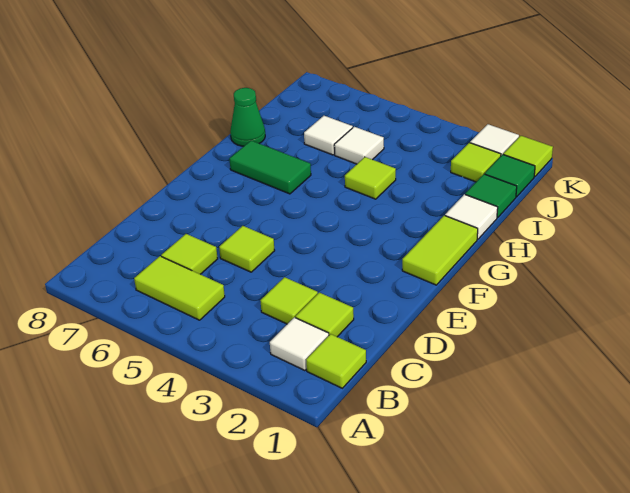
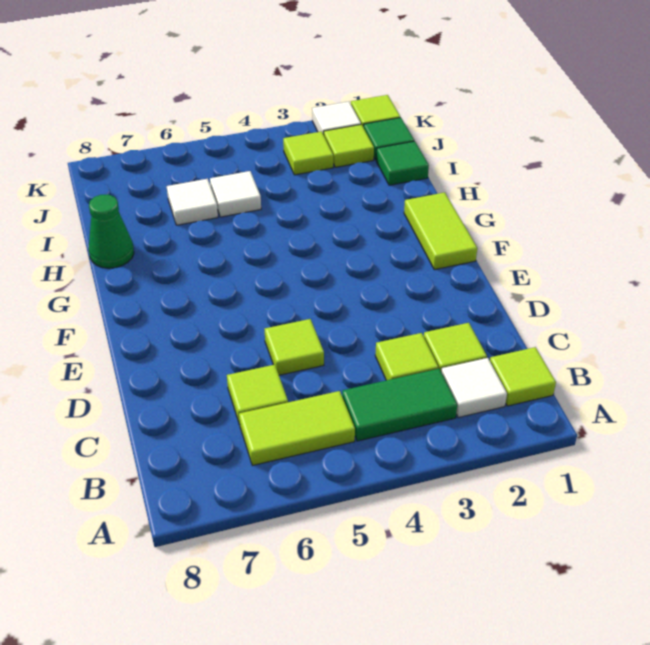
green 1x2 tile [229,141,311,194] -> green 1x2 tile moved to [342,369,457,441]
white 1x1 tile [445,194,498,239] -> none
lime 1x1 tile [345,157,396,199] -> lime 1x1 tile moved to [283,131,333,175]

